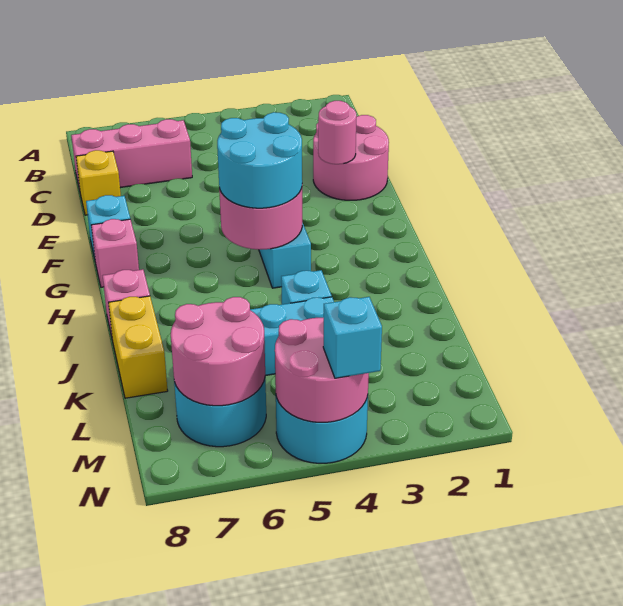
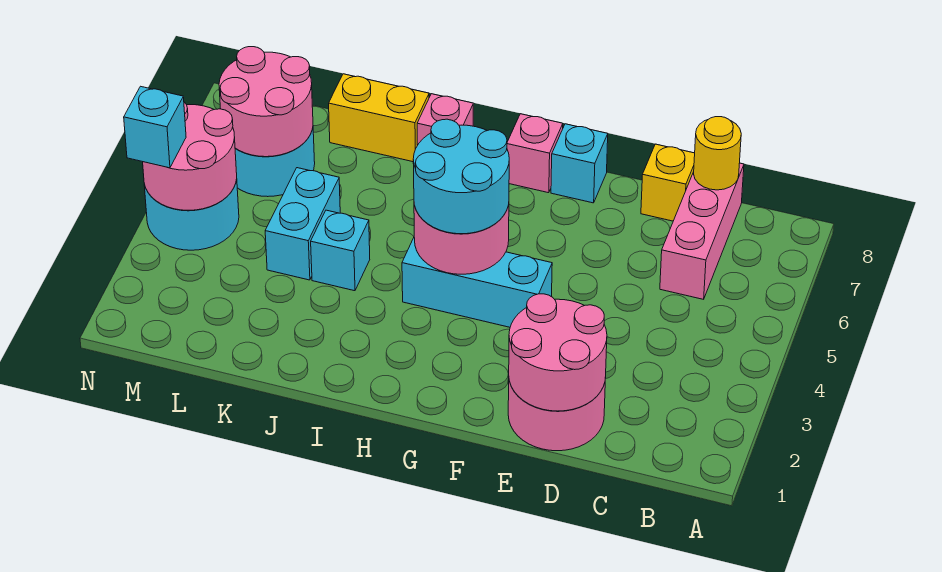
none -> yellow 1x1 round brick [694,117,741,190]
pink 1x1 round brick [318,101,357,164] -> pink 2x2 round brick [509,294,607,411]

